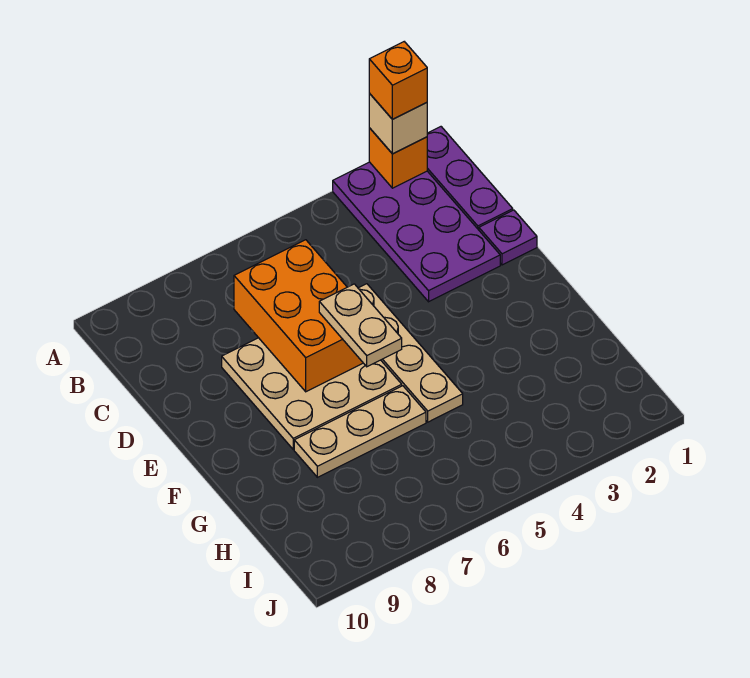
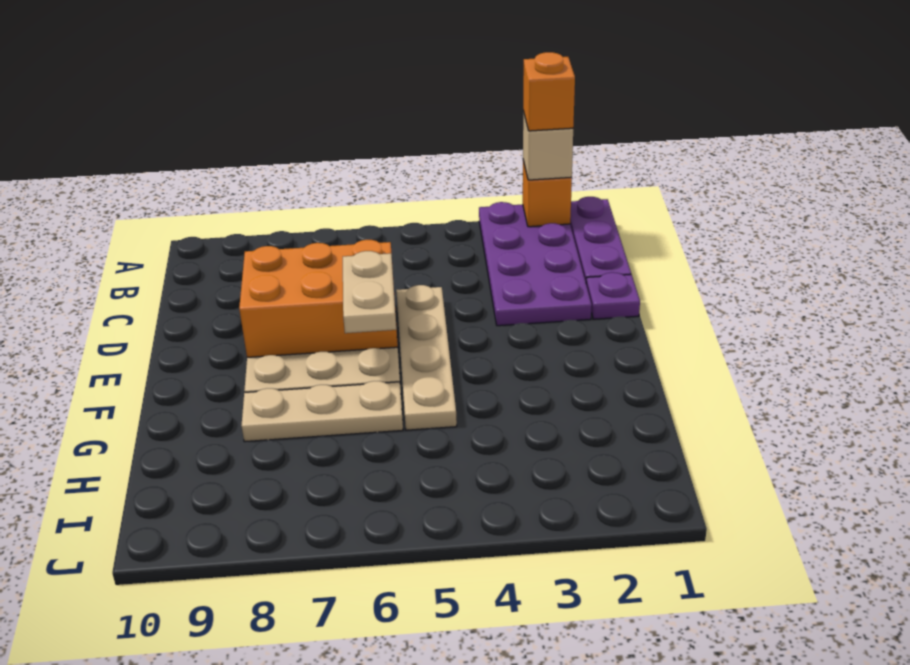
orange 2x3 brick [234,240,363,392] -> orange 2x3 brick turned to [239,240,398,357]

